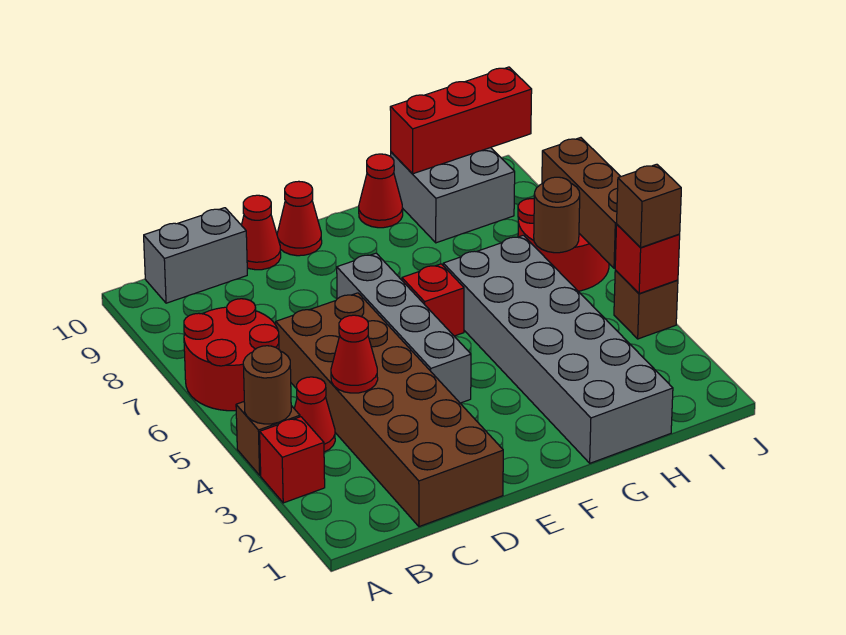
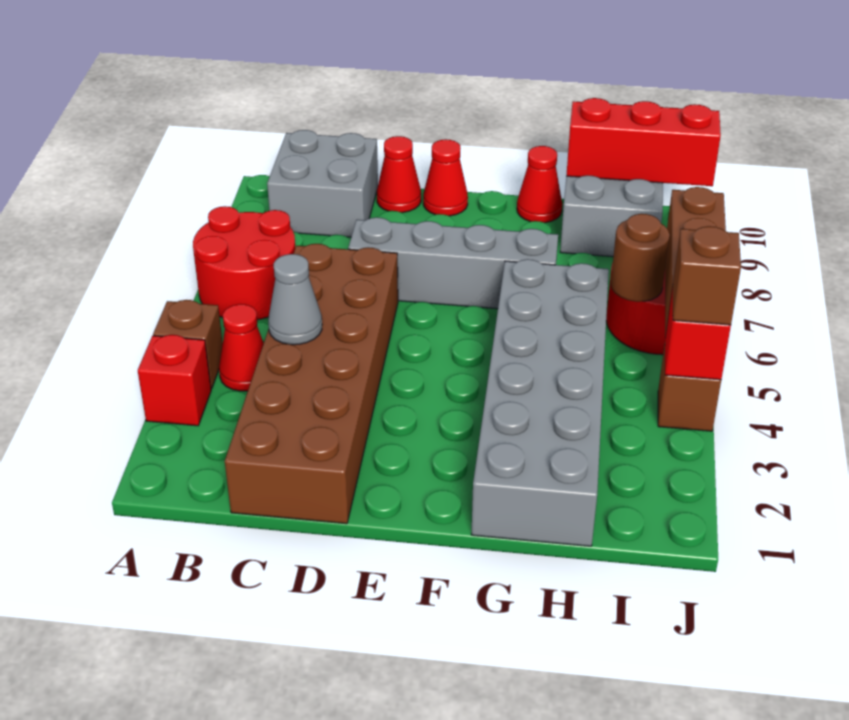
brown 1x1 round brick [243,346,291,424] -> none
grey 1x2 brick [144,208,247,303] -> grey 2x2 brick [267,130,378,237]
red 1x1 cone [331,315,378,393] -> grey 1x1 cone [268,254,322,345]
grey 1x4 brick [337,253,471,403] -> grey 1x4 brick turned to [348,217,558,309]
red 1x1 brick [402,264,464,336] -> none

